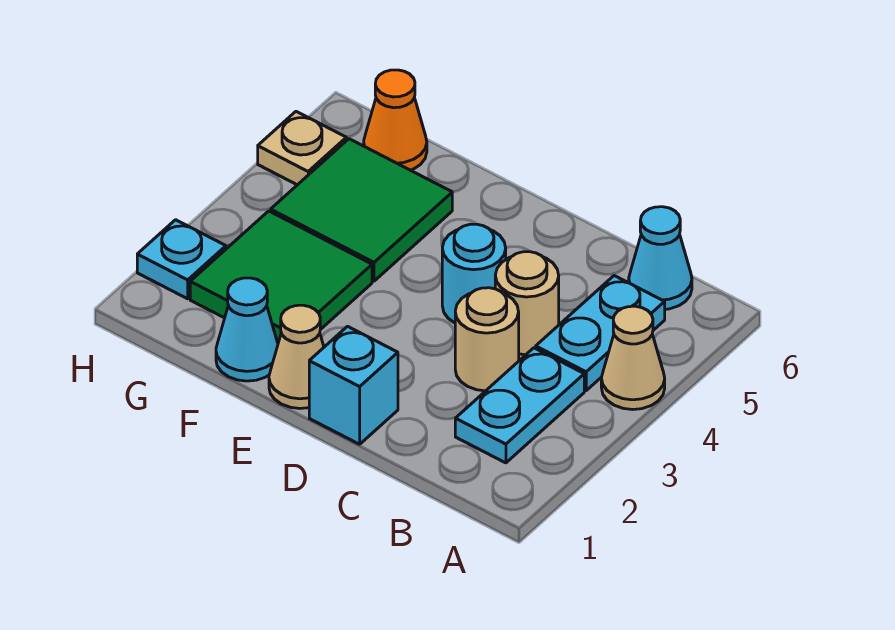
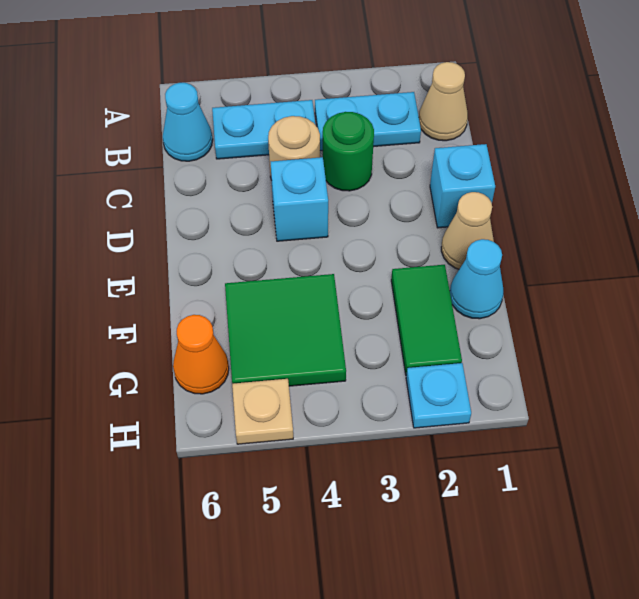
tan 1x1 cone [601,306,665,410] -> tan 1x1 cone moved to [419,62,468,141]
tan 1x1 round brick [455,288,519,391] -> green 1x1 round brick [323,112,374,191]
cyan 1x1 round brick [442,224,506,323] -> cyan 1x1 brick [271,157,328,241]
green 2x2 tile [190,211,372,343] -> green 1x2 tile [391,265,462,375]

